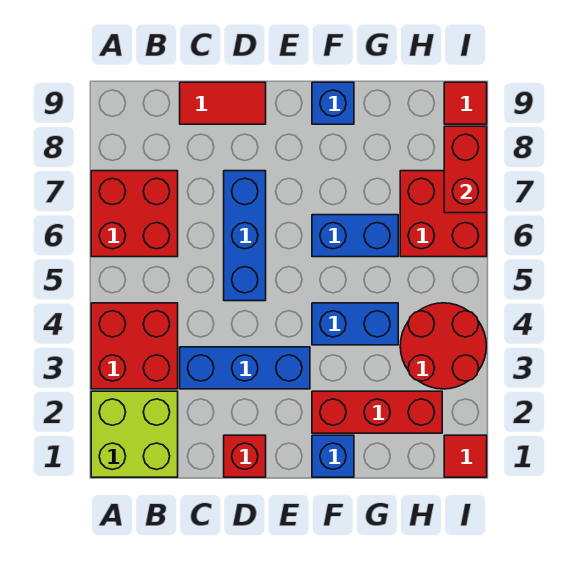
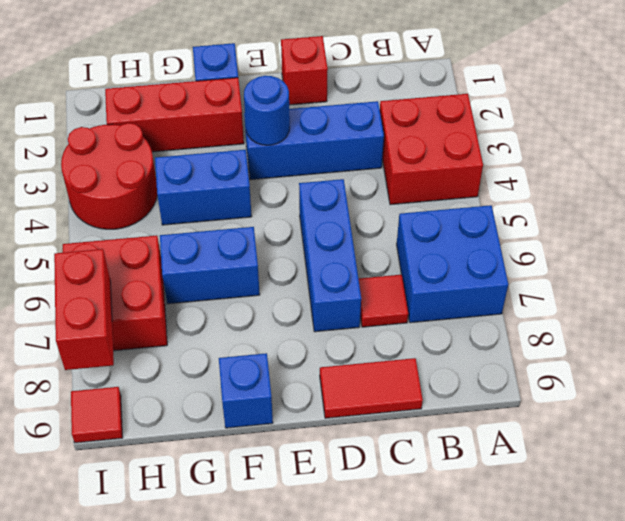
lime 2x2 brick [91,391,178,477] -> none
red 2x2 brick [91,171,178,257] -> blue 2x2 brick [397,205,508,323]
none -> blue 1x1 round brick [244,76,290,145]
red 1x1 tile [444,435,487,477] -> red 1x1 tile moved to [359,275,408,327]

